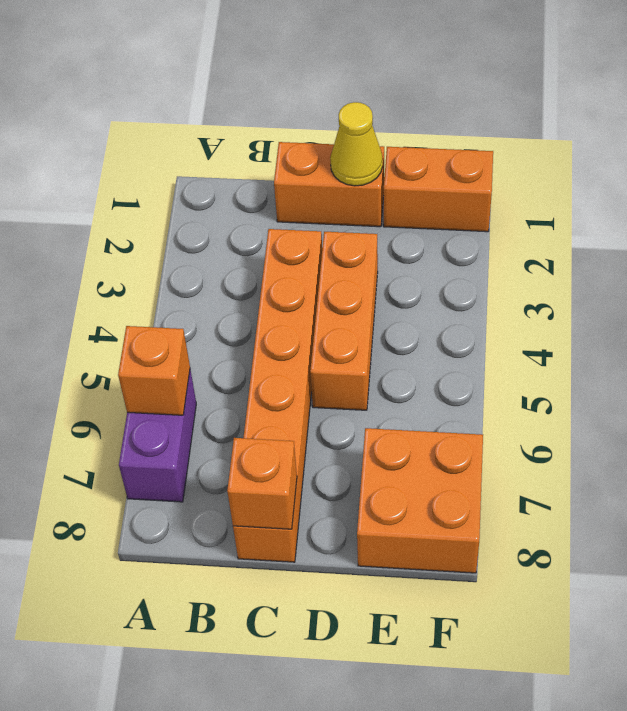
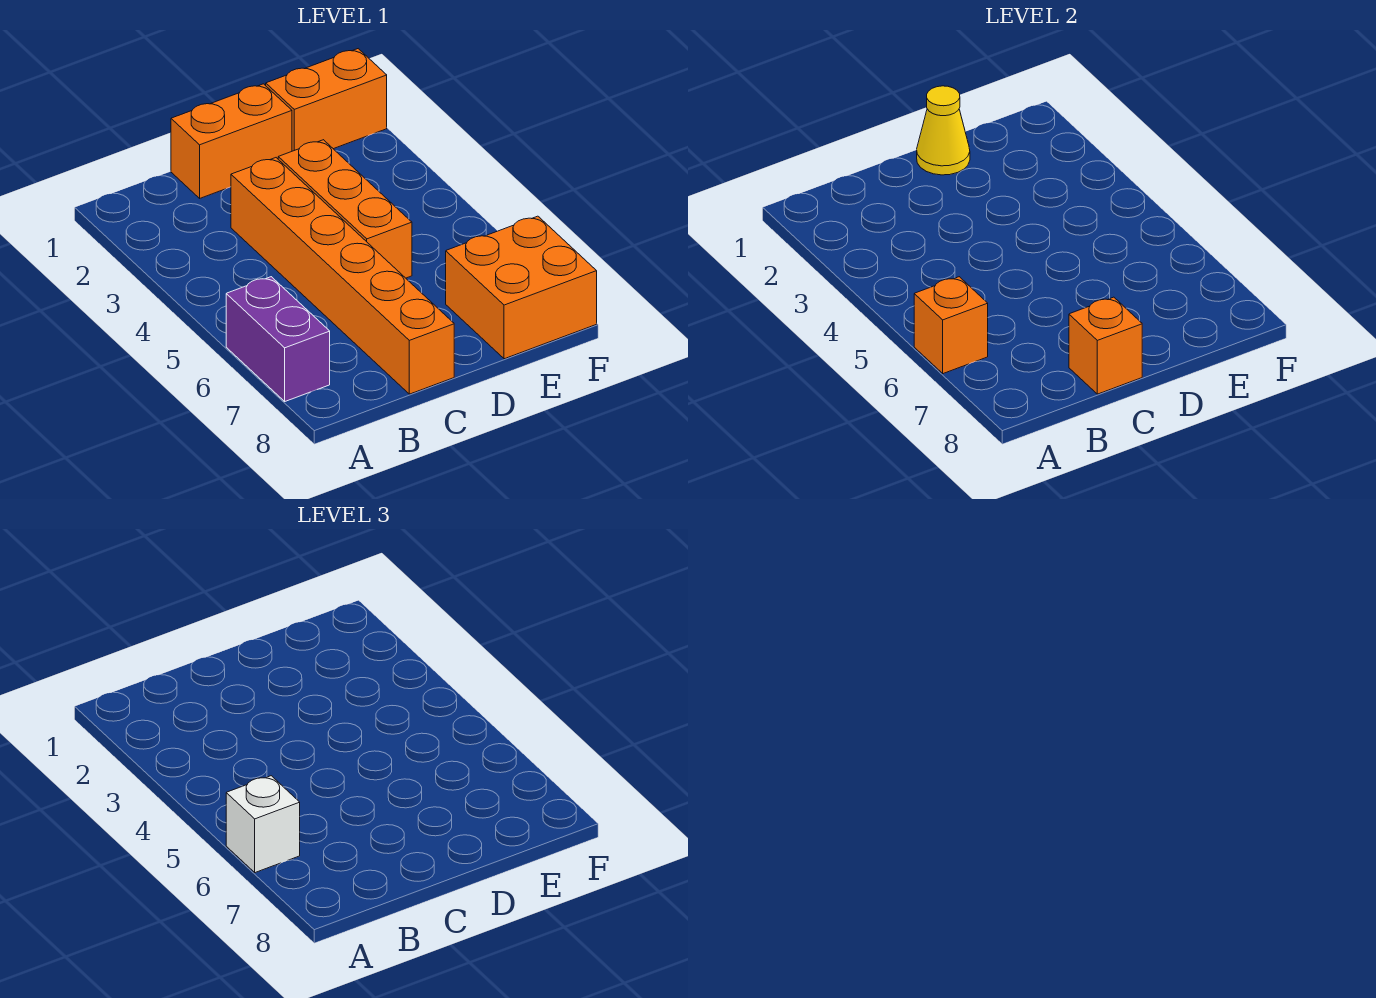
none -> white 1x1 brick [226,776,300,873]

